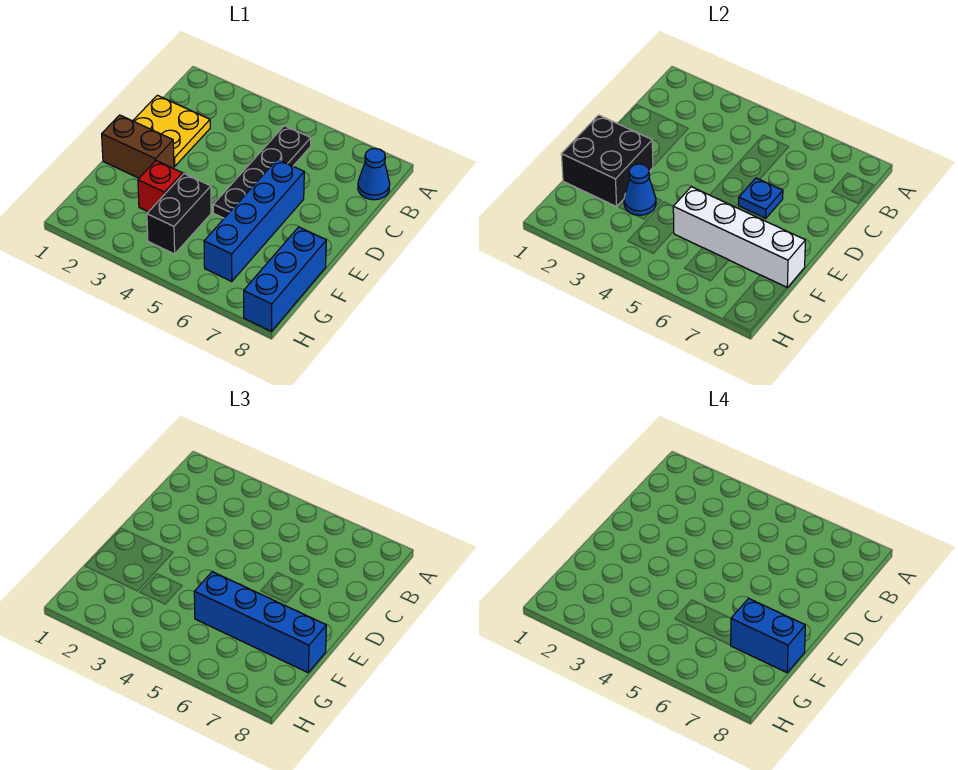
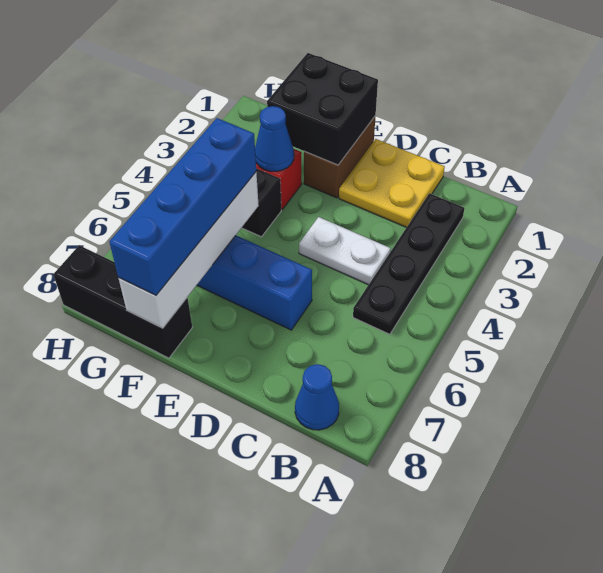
black 1x4 plate [213,126,311,218] -> black 1x4 plate turned to [353,193,464,334]
none -> white 1x2 plate [299,217,391,285]
blue 1x1 plate [738,178,783,219] -> none
blue 1x2 brick [731,598,805,673] -> none
blue 1x3 brick [244,227,326,331] -> black 1x3 brick [53,245,192,358]

